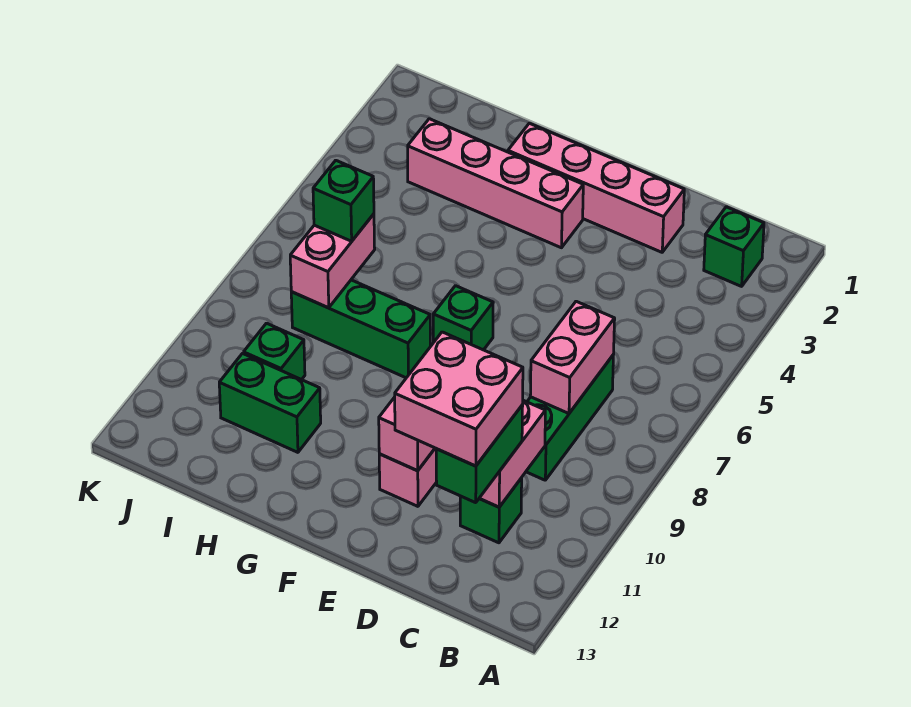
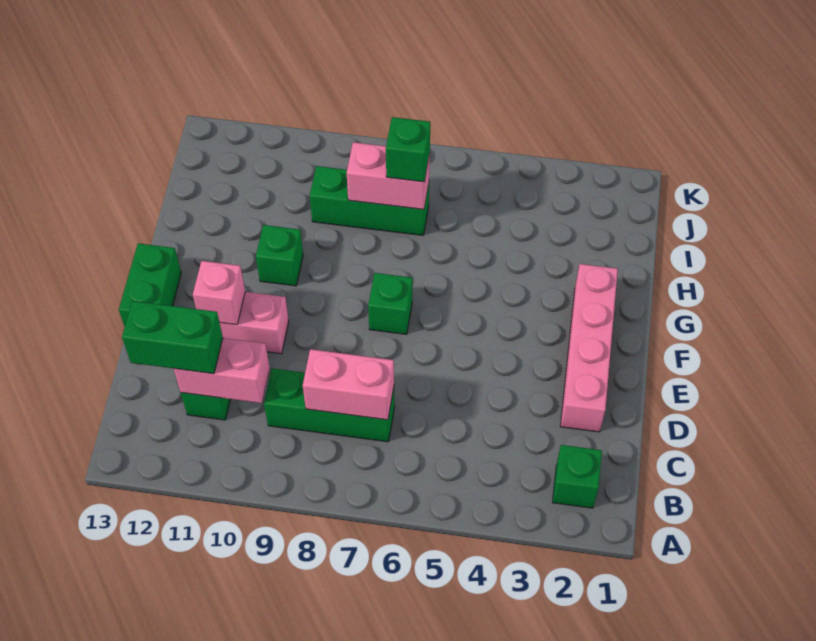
pink 2x2 brick [395,332,523,466] -> none
pink 1x4 brick [408,119,583,248] -> none
green 1x3 brick [291,280,430,378] -> green 1x3 brick turned to [310,166,429,235]
green 1x2 brick [219,354,321,452] -> green 1x2 brick moved to [119,243,181,327]
green 1x1 brick [244,323,305,380] -> green 1x1 brick moved to [256,225,303,286]

